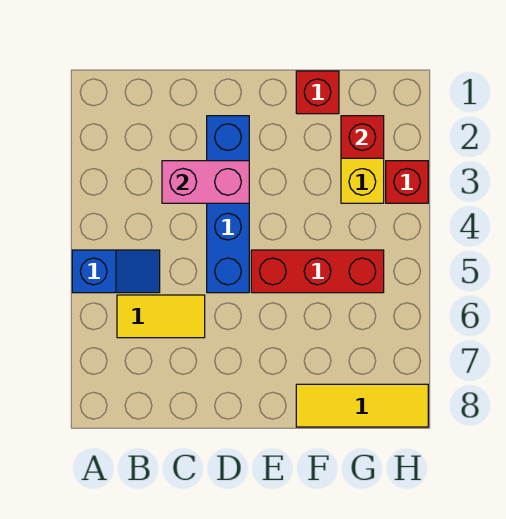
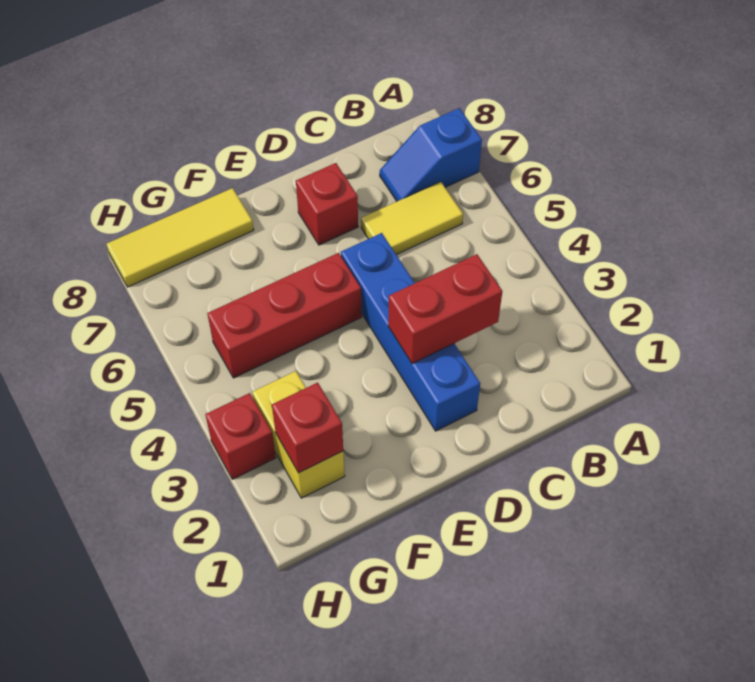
blue 1x2 slope [72,250,160,293] -> blue 1x2 slope moved to [380,108,482,201]
pink 1x2 brick [162,161,249,203] -> red 1x2 brick [388,254,502,364]
red 1x1 brick [296,71,339,114] -> red 1x1 brick moved to [296,163,358,245]

